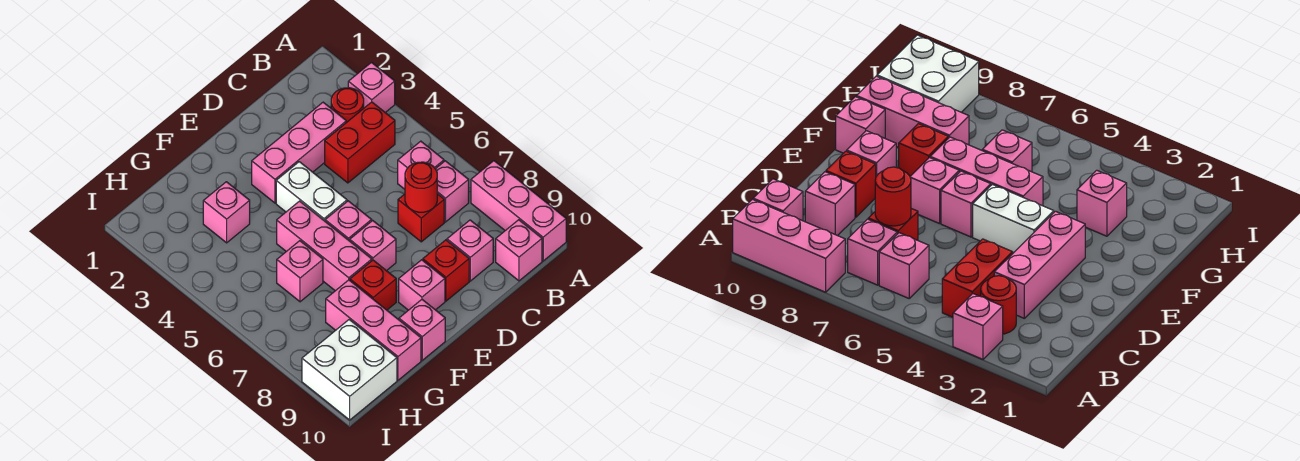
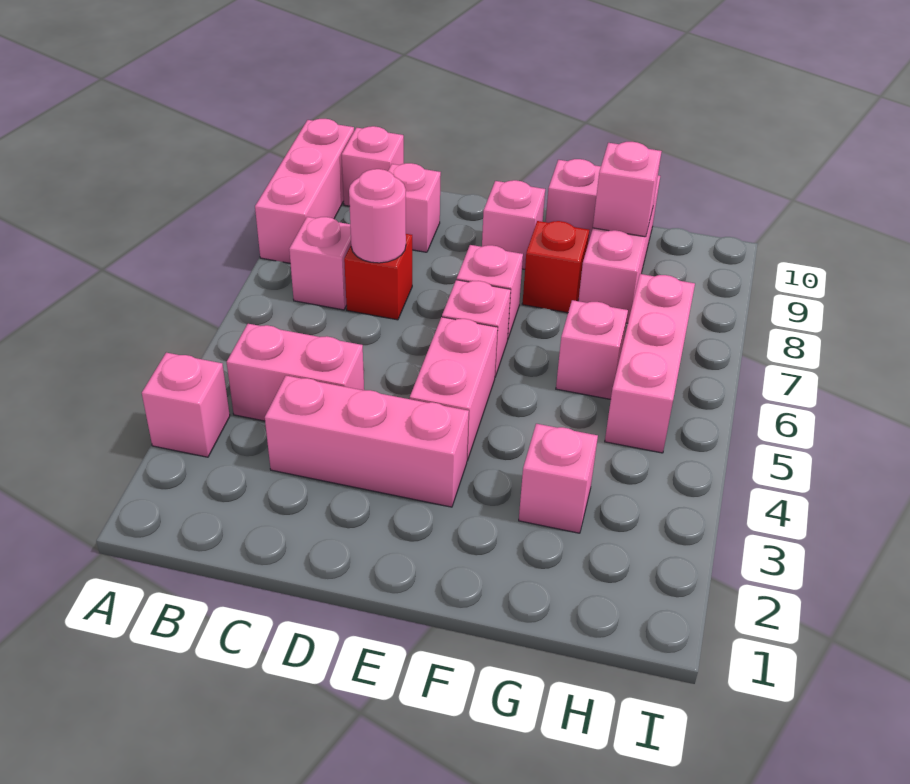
red 1x1 round brick [331,88,364,123] -> none
red 1x2 brick [325,102,395,183] -> pink 1x2 brick [227,324,364,421]
pink 1x1 brick [398,141,444,189] -> pink 1x1 brick moved to [593,142,662,237]
red 1x1 round brick [405,162,437,212] -> pink 1x1 round brick [349,169,406,263]
red 1x1 brick [423,240,469,301] -> none
white 1x2 brick [276,162,347,221] -> pink 1x2 brick [410,317,498,461]
pink 1x3 brick [277,201,372,291] -> pink 1x3 brick moved to [605,274,695,453]
white 2x2 brick [302,320,397,420] -> none

